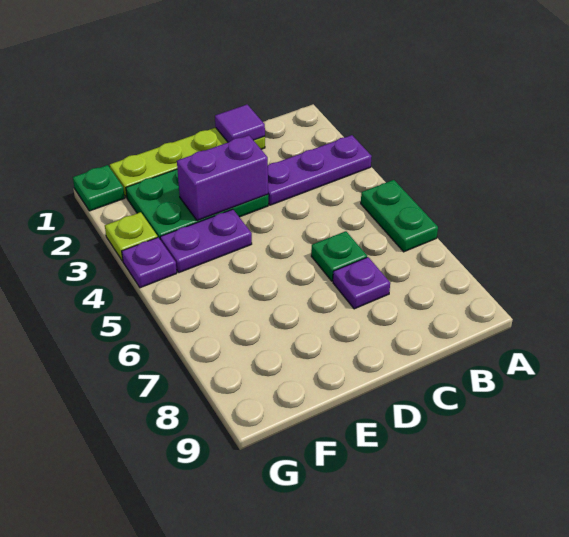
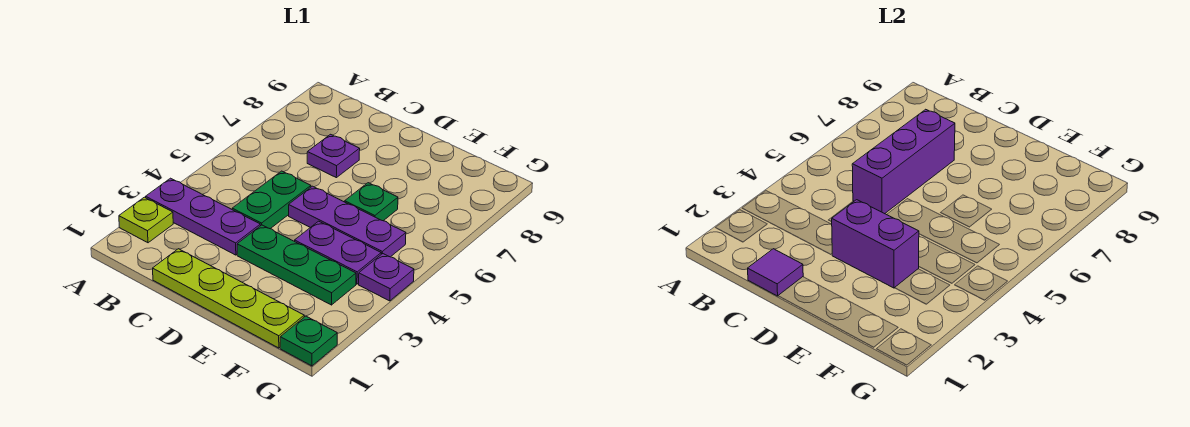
green 1x2 plate [361,180,438,252] -> green 1x2 plate moved to [232,171,311,229]
none -> purple 1x3 brick [852,109,955,214]
green 1x1 plate [311,231,367,281] -> green 1x1 plate moved to [345,183,398,221]
green 2x3 plate [126,169,268,240] -> green 1x3 plate [237,225,356,305]
none -> purple 1x3 plate [289,186,406,257]
lime 1x1 plate [105,212,158,261] -> lime 1x1 plate moved to [119,197,173,243]

